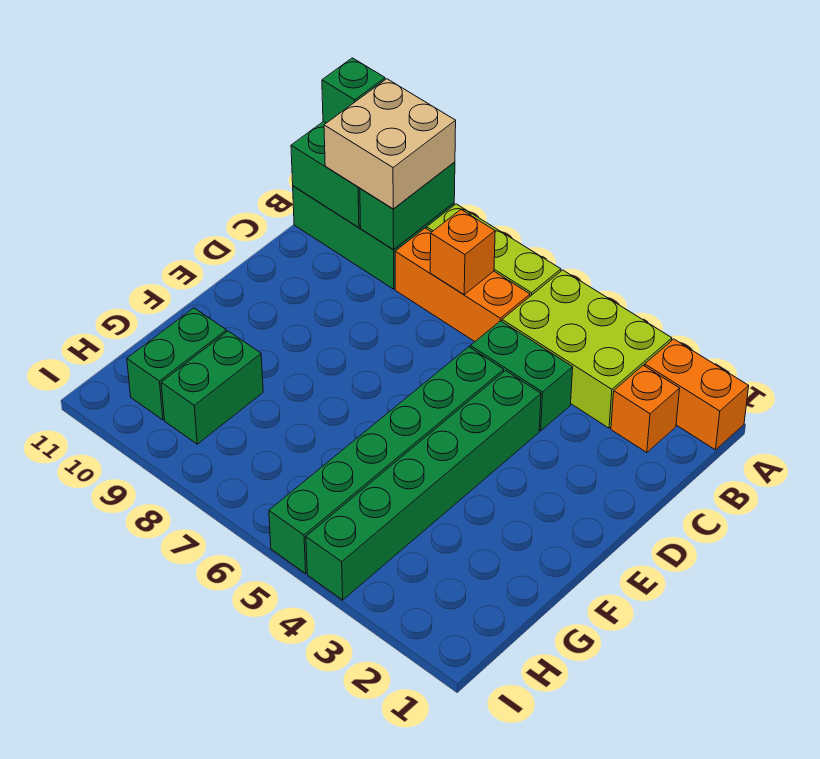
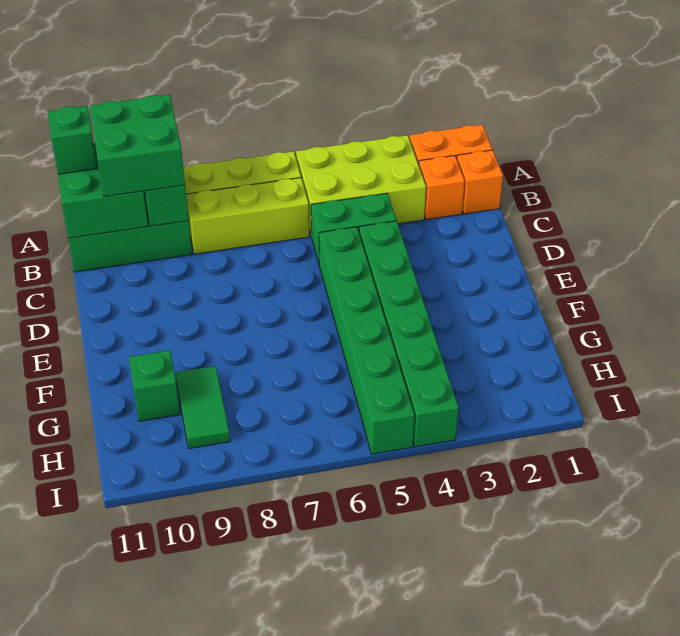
tan 2x2 brick [324,79,456,209] -> green 2x2 brick [90,95,185,196]
orange 1x3 brick [395,228,530,342] -> lime 1x3 brick [186,178,309,254]
orange 1x1 brick [430,210,495,295] -> orange 1x1 brick moved to [457,150,503,214]
green 1x2 brick [161,331,263,444] -> green 1x2 tile [175,366,230,449]
green 1x2 brick [127,308,227,420] -> green 1x1 brick [129,350,180,421]

